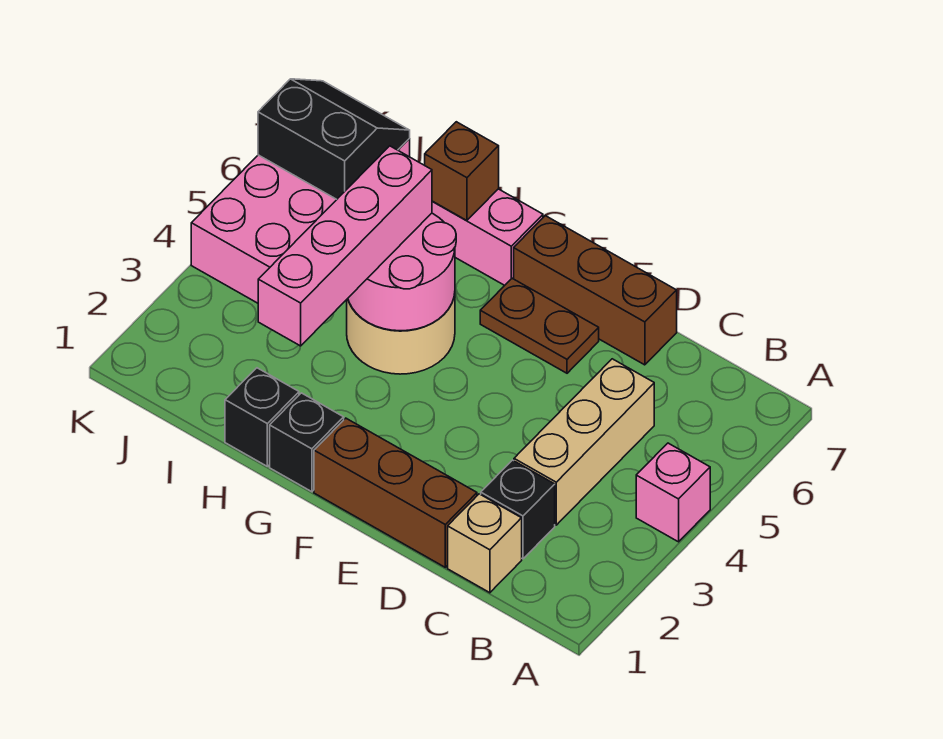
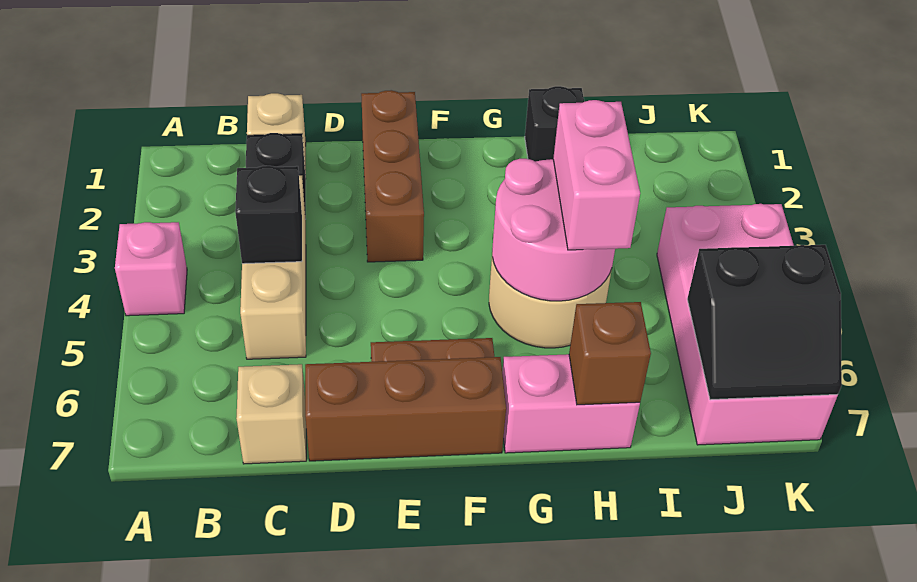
none -> tan 1x1 brick [236,364,306,464]
brown 1x3 brick [314,418,477,567] -> brown 1x3 brick turned to [361,90,424,262]
black 1x1 brick [270,393,344,492] -> black 1x1 brick moved to [235,166,302,264]
pink 1x4 brick [258,146,432,346] -> pink 1x2 brick [553,100,640,250]

